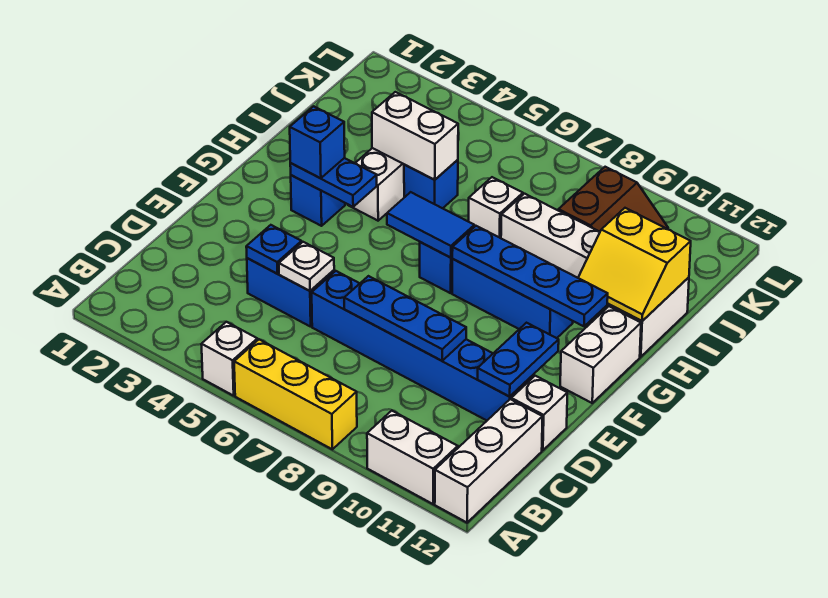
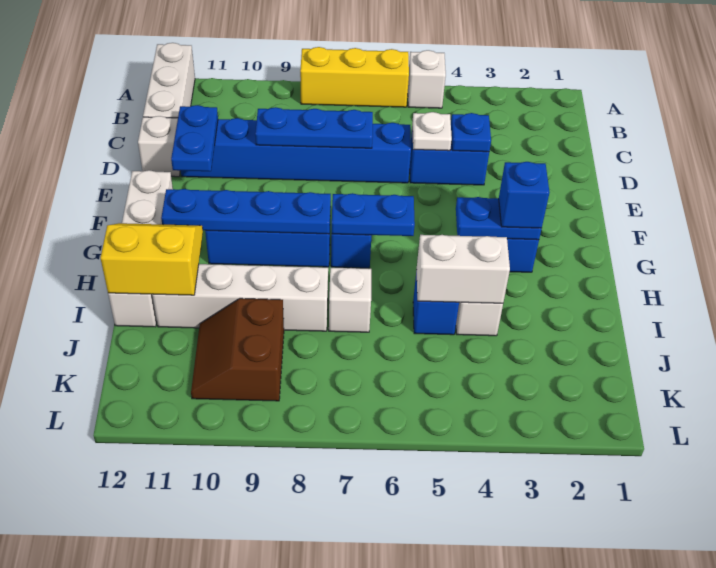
white 1x2 brick [367,411,458,504] -> none
blue 1x2 tile [387,192,474,258] -> blue 1x2 plate [332,193,415,236]

